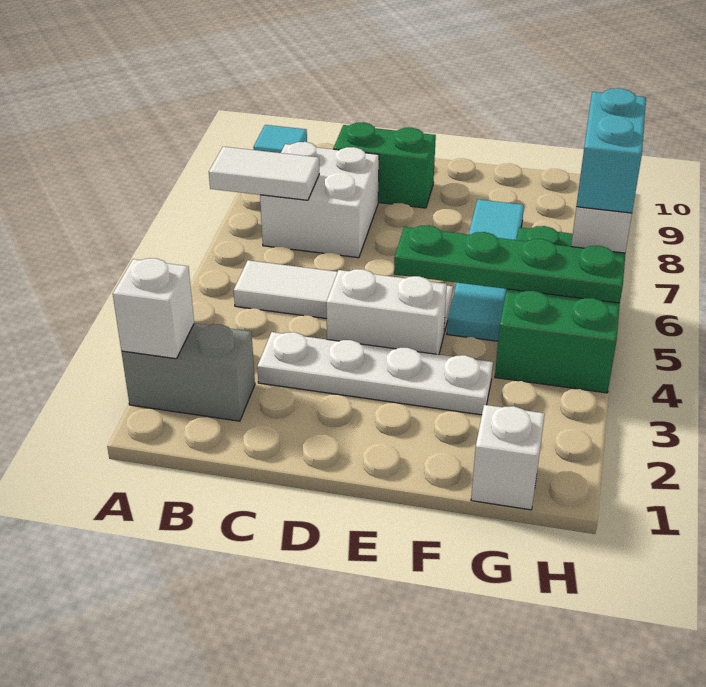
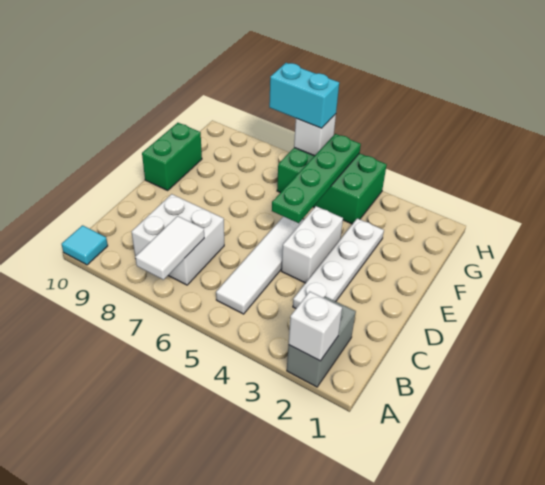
green 1x2 brick [333,123,436,208] -> green 1x2 brick moved to [142,123,202,190]
cyan 1x4 tile [447,200,524,341] -> none
white 1x1 brick [471,405,545,510] -> none

